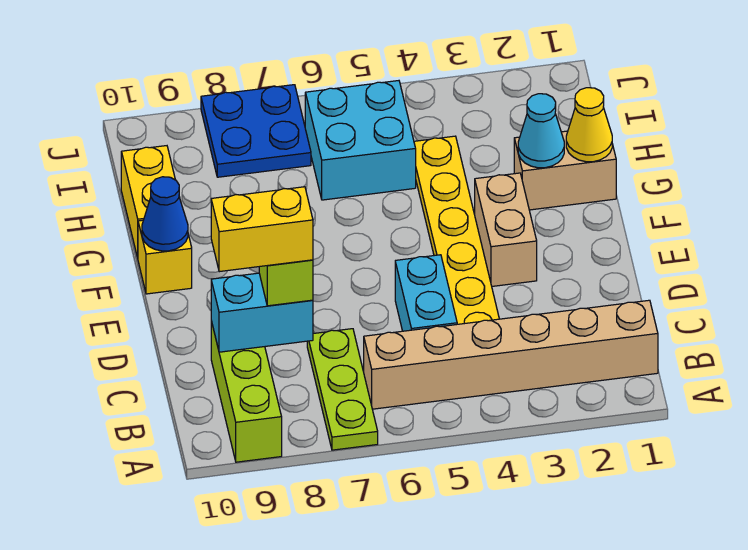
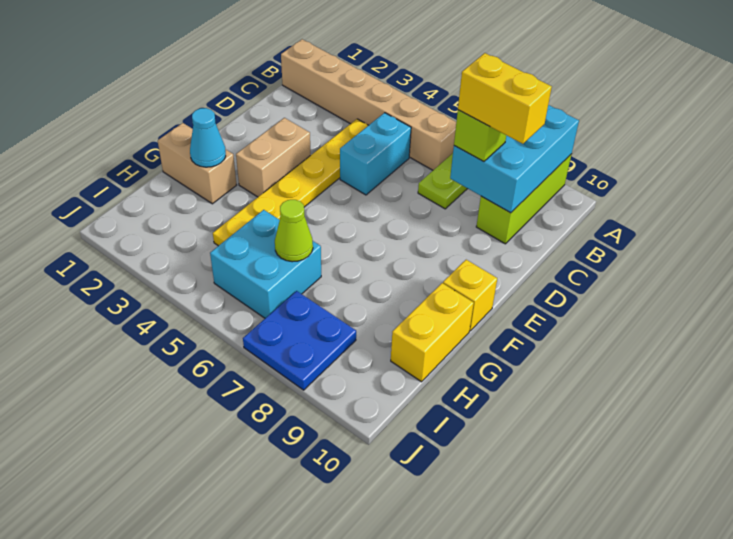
cyan 1x2 brick [211,273,313,352] -> cyan 2x3 brick [450,105,579,213]
blue 1x1 cone [142,177,188,251] -> none
yellow 1x1 cone [566,88,612,162] -> none
none -> lime 1x1 cone [275,200,313,262]

